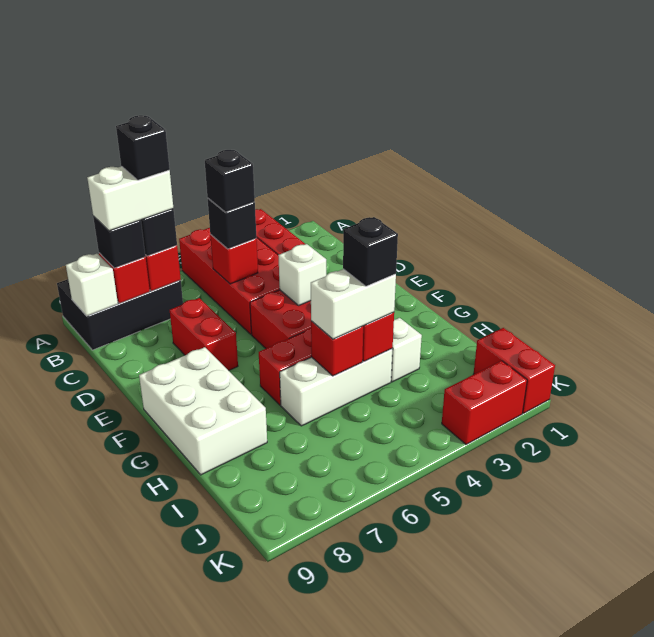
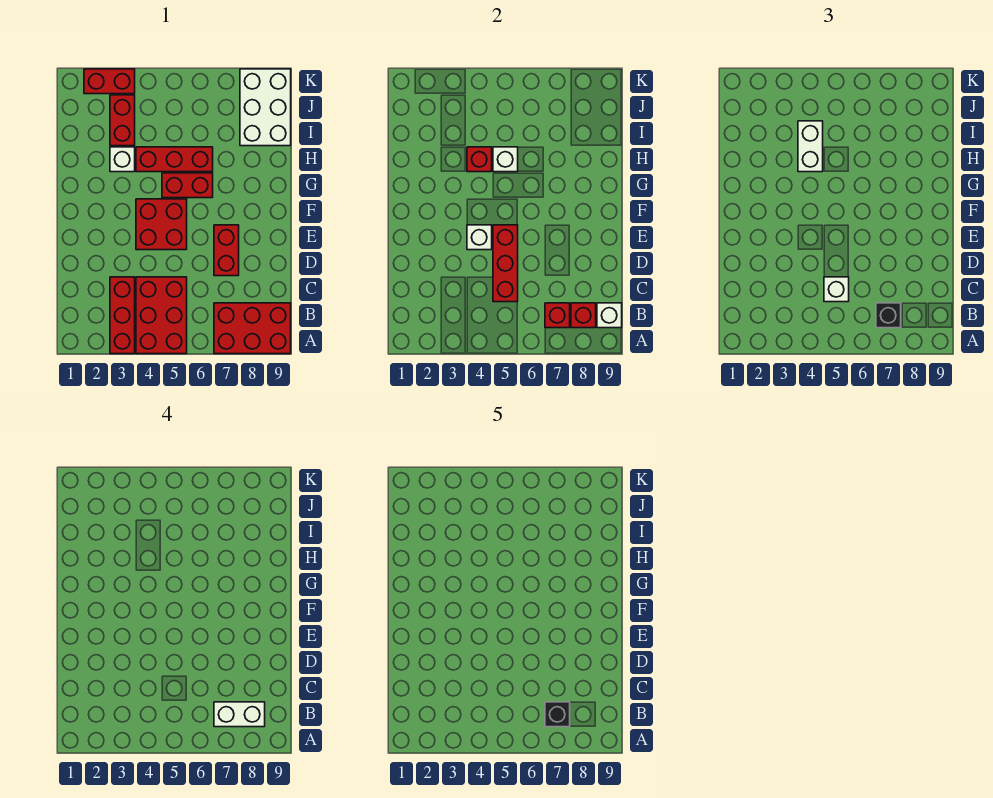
red 2x4 brick [179,228,280,334] -> red 2x3 brick [136,277,187,354]
black 2x3 brick [57,279,183,350] -> red 2x3 brick [214,303,291,354]
black 1x1 brick [93,216,145,268] -> none
red 1x1 brick [210,235,258,284] -> red 1x3 brick [493,225,518,302]
black 1x1 brick [208,199,257,249] -> white 1x1 brick [824,277,849,302]
black 1x1 brick [205,150,255,212] -> none
white 2x3 brick [139,347,267,475] -> white 2x3 brick moved to [240,69,291,146]
white 1x3 brick [280,349,392,426] -> red 1x3 brick [136,147,213,172]
white 1x2 brick [311,269,396,339] -> white 1x2 brick turned to [798,121,823,172]
black 1x1 brick [343,217,398,286] -> none
red 1x1 brick [311,321,363,376] -> white 1x1 brick [493,147,518,172]
red 1x2 brick [474,328,555,413] -> red 1x2 brick moved to [110,95,135,146]

